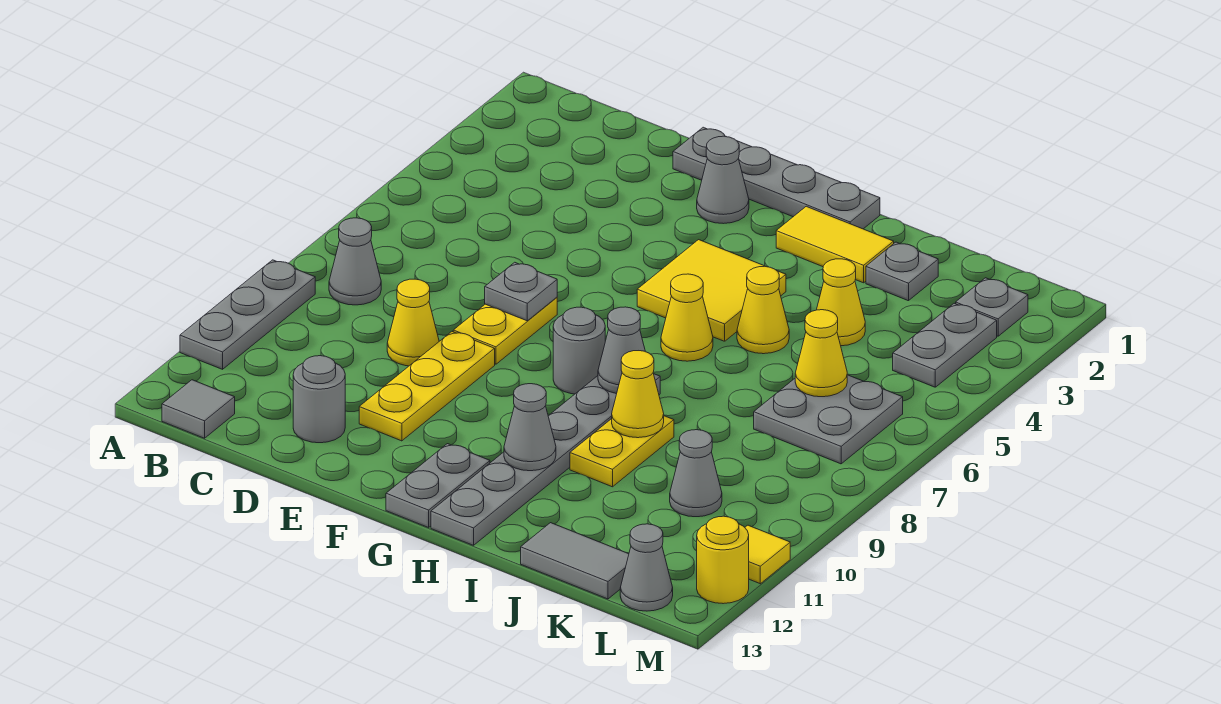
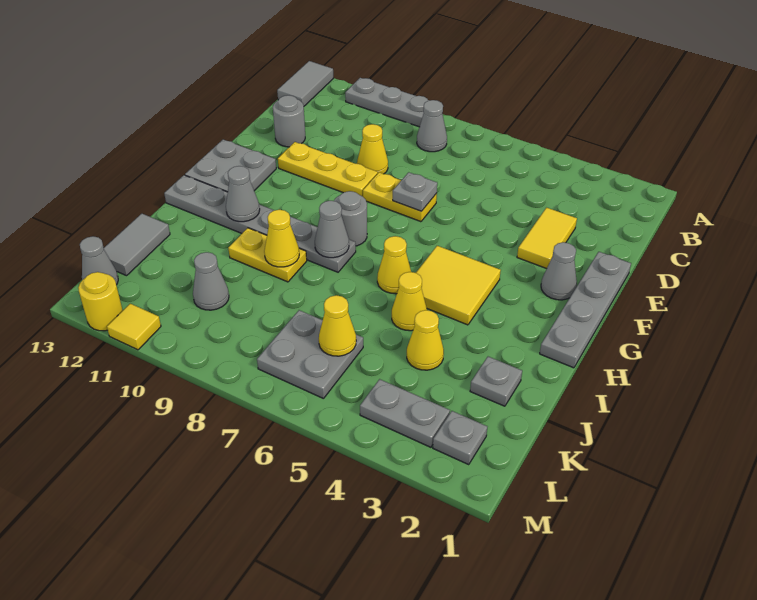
grey 1x1 tile [162,380,235,438] -> grey 1x2 tile [277,61,333,106]
grey 1x2 plate [386,444,490,527] -> grey 2x2 plate [185,140,276,192]
yellow 1x2 tile [776,206,894,283] -> yellow 1x2 tile moved to [517,208,577,269]

